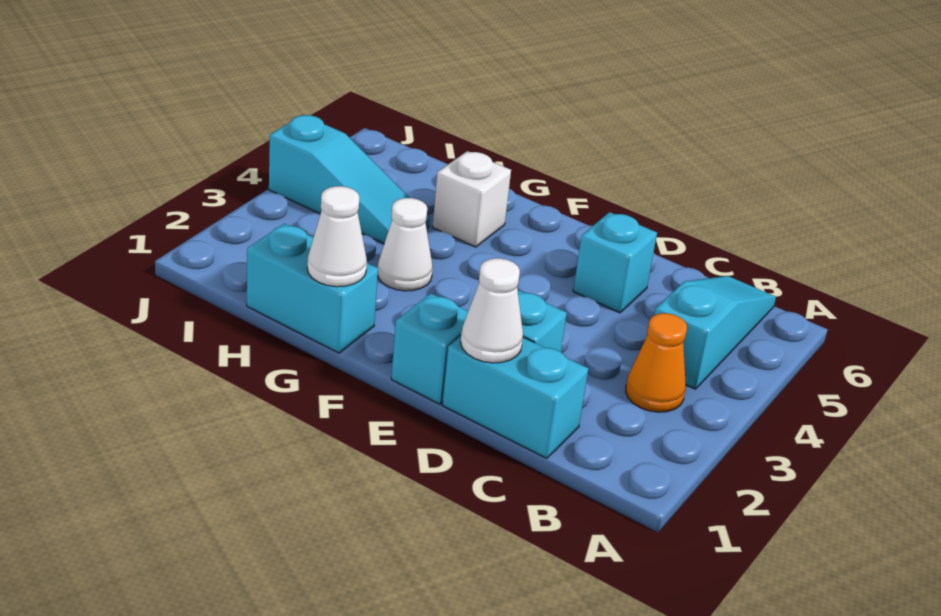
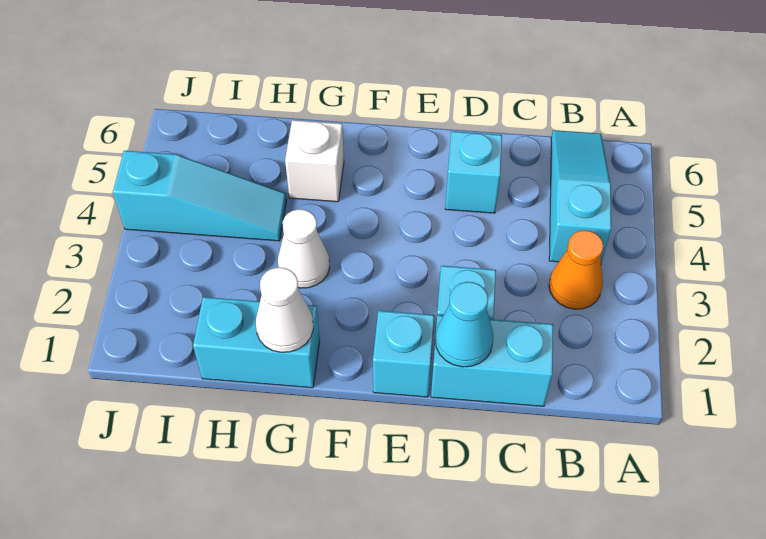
white 1x1 cone [461,258,523,363] -> cyan 1x1 cone [435,282,493,367]

